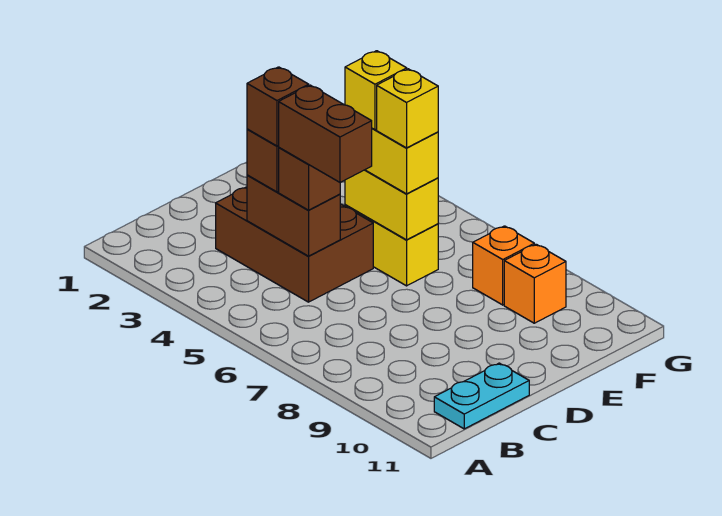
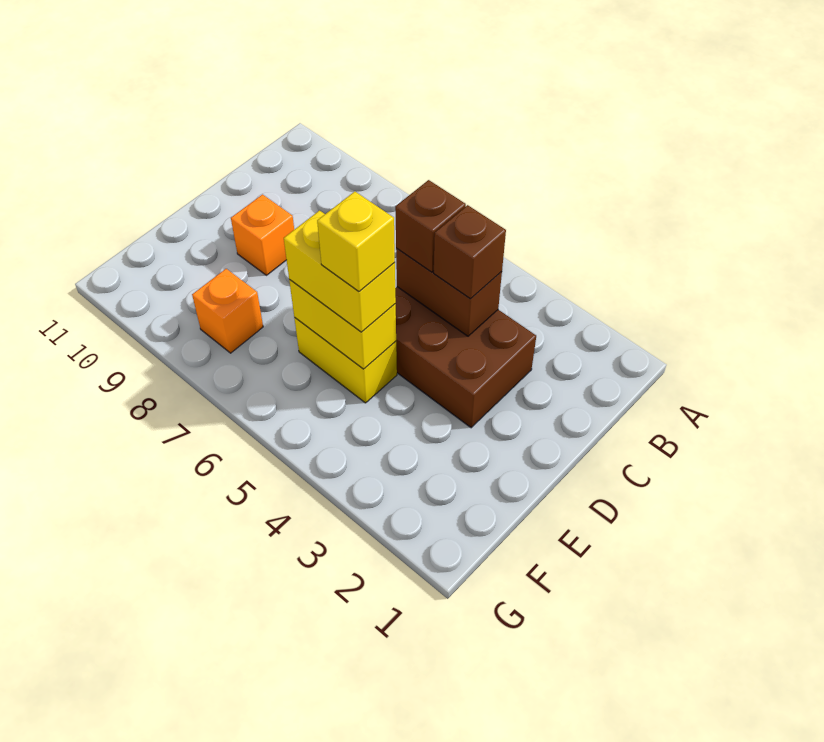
cyan 1x2 plate [434,363,529,429] -> none
brown 1x1 brick [247,67,309,146] -> none
brown 1x2 brick [279,85,372,183] -> none
yellow 1x1 brick [377,69,438,148] -> none
orange 1x1 brick [504,244,566,323] -> orange 1x1 brick moved to [231,195,294,275]

